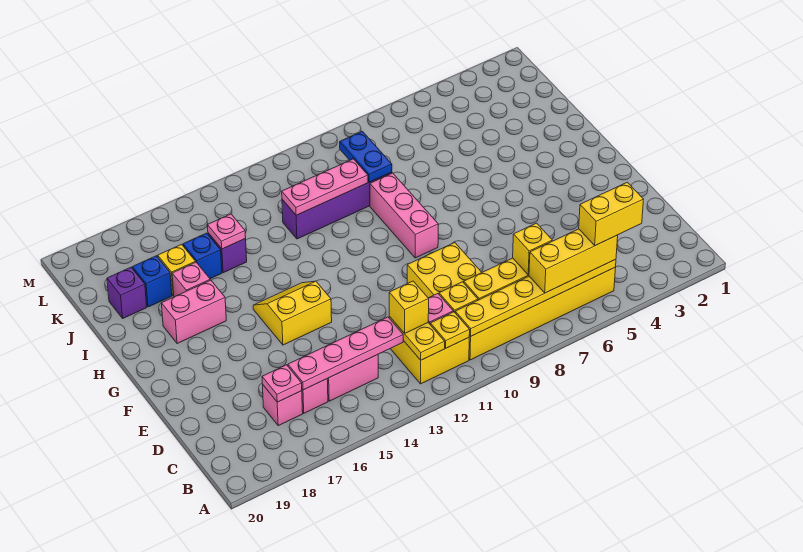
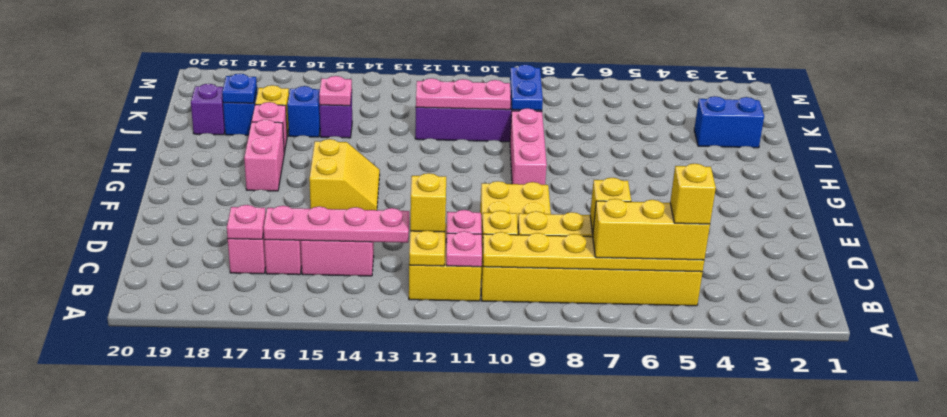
yellow 1x2 brick [579,182,644,246] -> yellow 1x1 brick [670,164,716,224]
yellow 1x1 plate [430,312,470,348] -> pink 1x1 plate [446,231,482,267]
yellow 2x2 slope [253,281,332,345] -> yellow 2x2 slope turned to [309,139,380,210]
pink 1x2 brick [161,280,226,344] -> pink 1x2 brick turned to [244,120,284,191]
none -> blue 1x2 brick [694,96,764,148]
none -> blue 1x1 plate [222,74,257,103]

